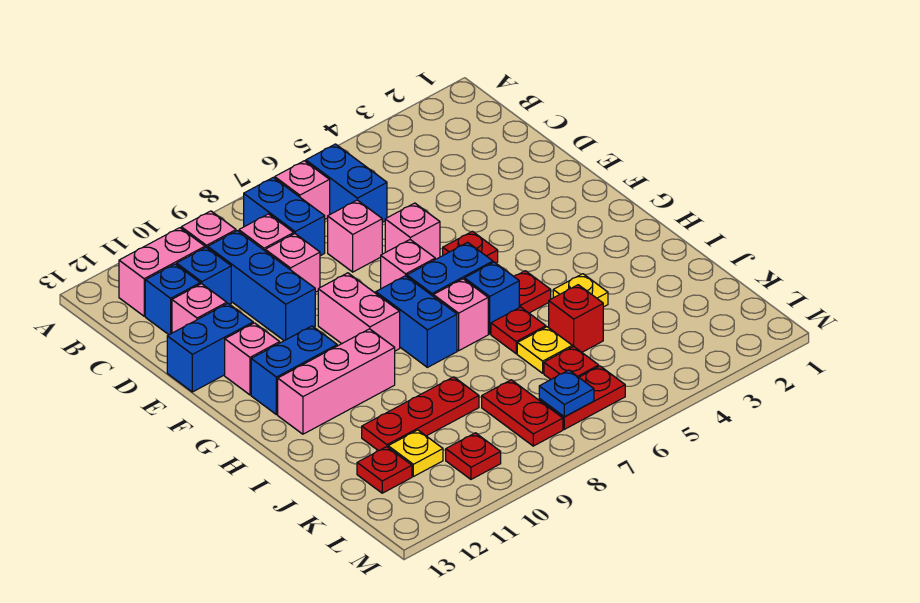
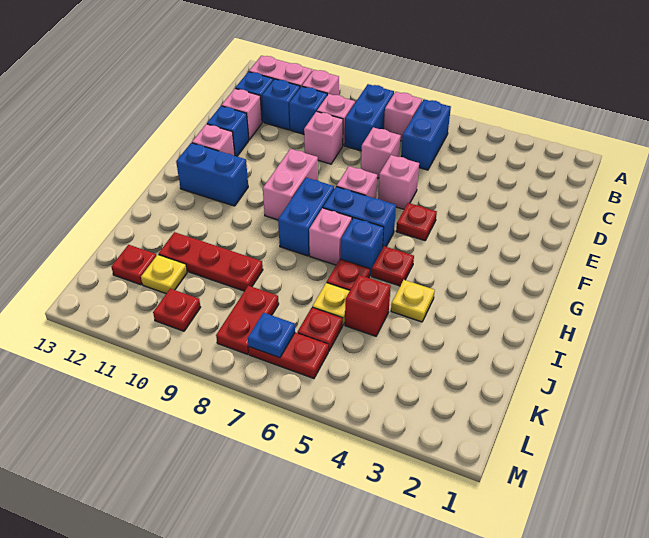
blue 1x3 brick [208,231,315,341] -> blue 1x1 brick [289,86,327,134]
blue 1x2 brick [167,303,253,392] -> blue 1x1 brick [207,106,249,156]
pink 1x3 brick [278,329,395,434] -> none

